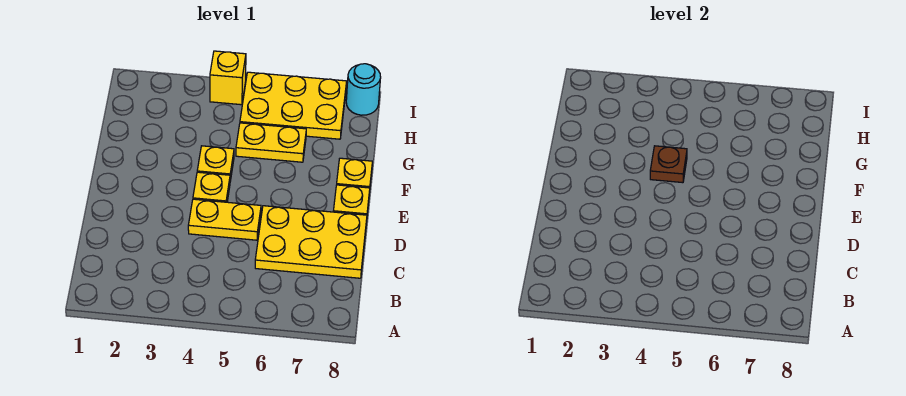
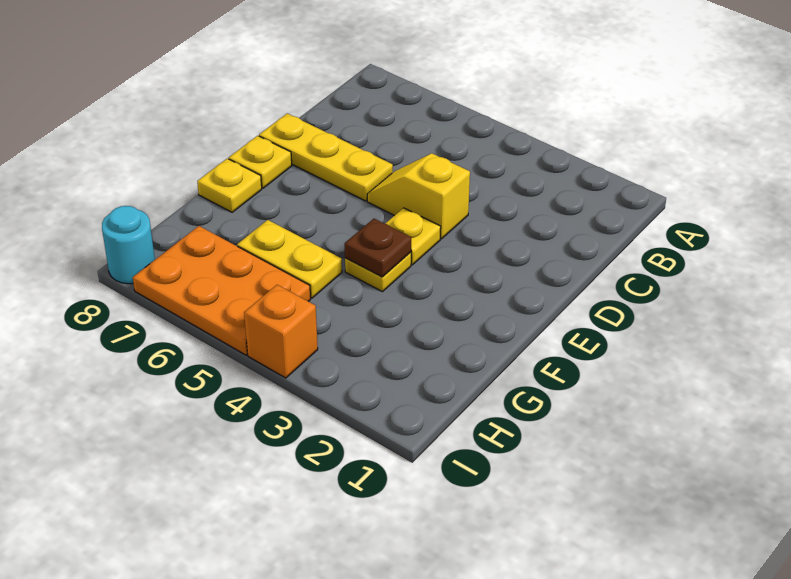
yellow 2x3 plate [255,206,367,278] -> yellow 1x3 plate [259,114,393,201]
yellow 1x2 plate [188,199,261,240] -> yellow 1x2 slope [367,153,470,239]
yellow 2x3 plate [240,72,347,139] -> orange 2x3 plate [133,226,311,355]
yellow 1x1 brick [210,51,246,105] -> orange 1x1 brick [244,285,318,378]

